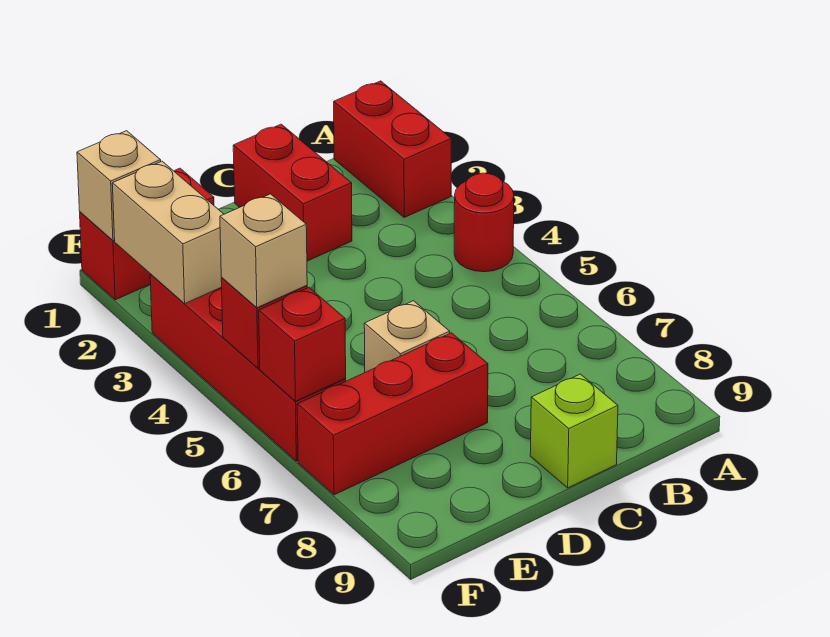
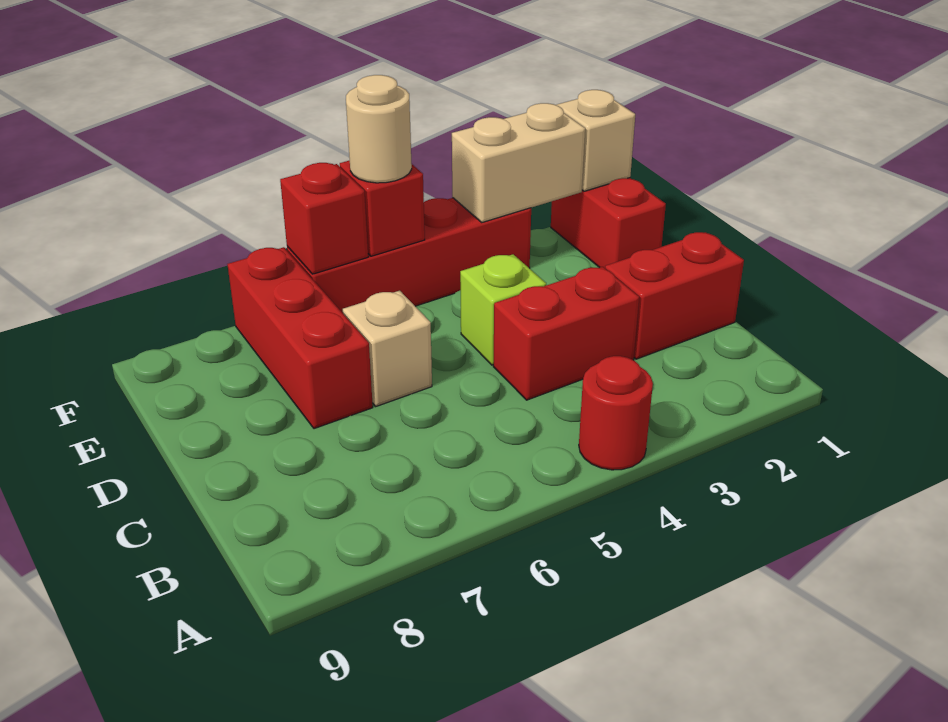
red 1x2 brick [334,81,451,217] -> red 1x2 brick moved to [493,267,639,400]
lime 1x1 brick [530,374,618,488] -> lime 1x1 brick moved to [460,254,546,365]
tan 1x1 brick [220,194,307,308] -> tan 1x1 round brick [346,75,412,183]

